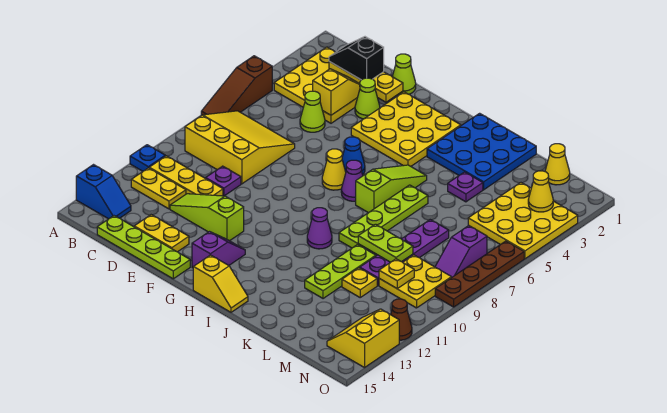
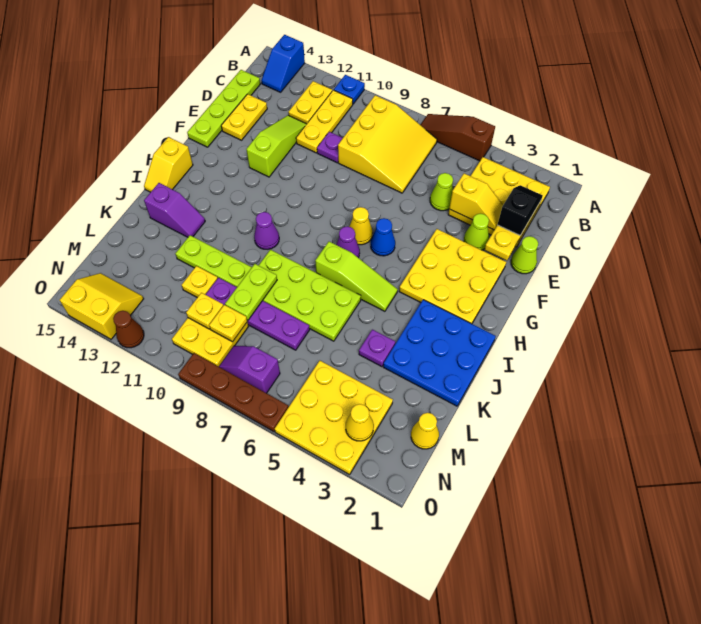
purple 1x2 slope [192,232,245,268] -> purple 1x2 slope moved to [144,183,205,237]
lime 1x4 plate [339,185,428,248] -> lime 2x4 plate [259,250,361,341]
none -> yellow 1x1 plate [209,305,247,342]

